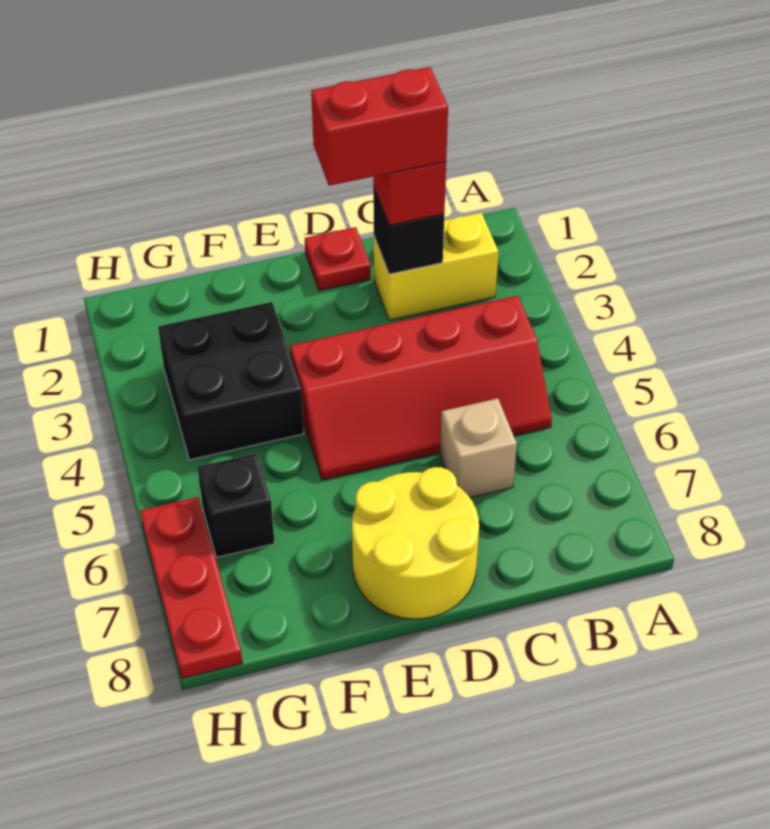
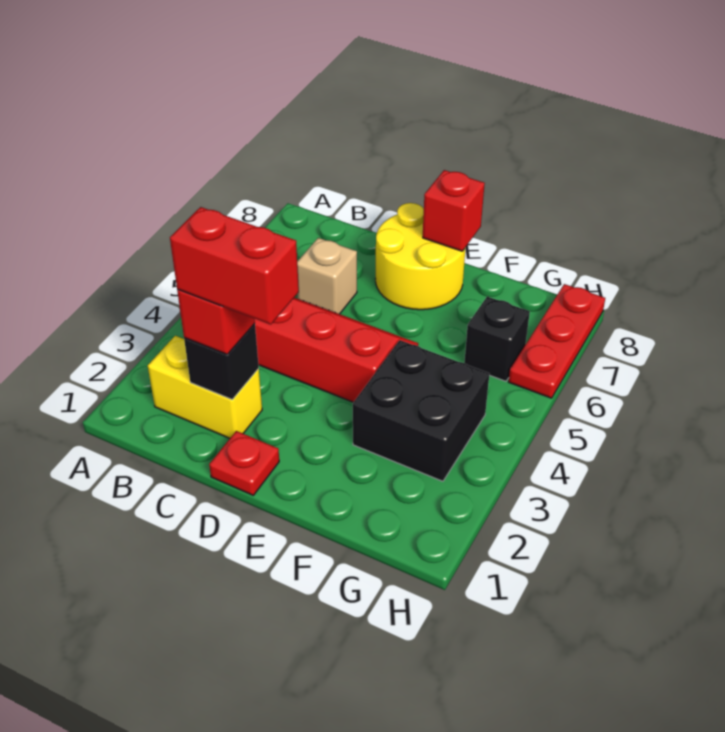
none -> red 1x1 brick [423,170,485,251]

